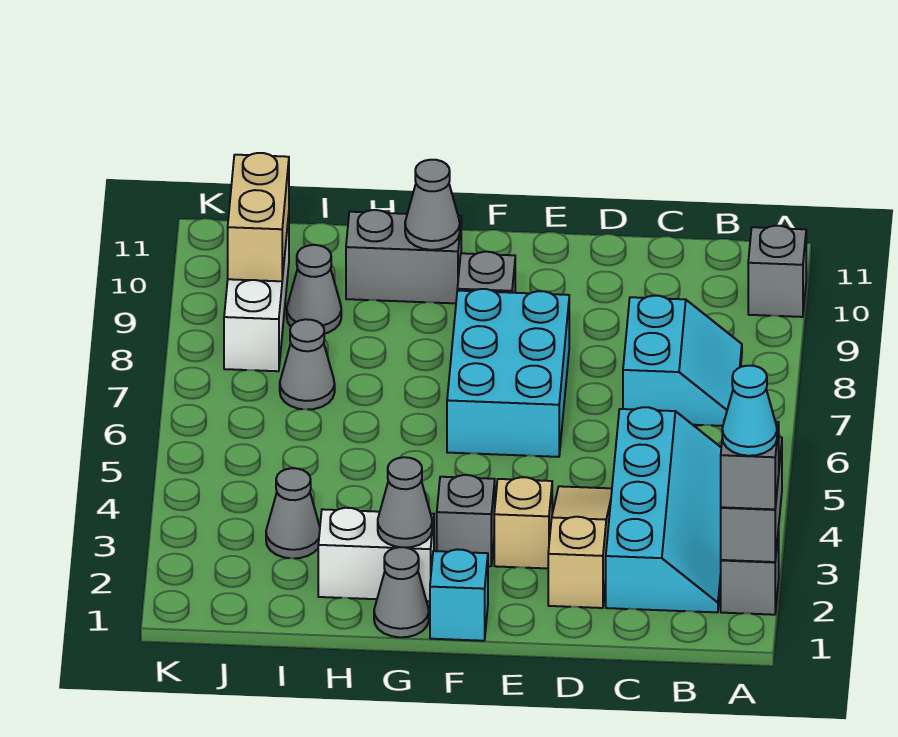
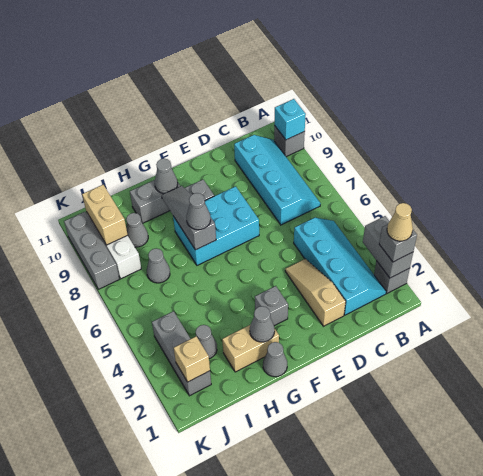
cyan 1x1 cone [722,366,777,456] -> tan 1x1 cone [387,203,413,241]
cyan 2x2 slope [623,296,742,426] -> cyan 2x4 slope [234,135,321,225]
tan 1x1 brick [494,477,552,568] -> tan 1x1 brick moved to [174,336,210,382]
cyan 2x3 brick [447,289,569,457] -> cyan 2x3 brick turned to [173,186,259,265]
cyan 1x1 brick [430,549,488,641] -> cyan 1x1 brick moved to [274,99,306,140]
white 1x2 brick [318,508,434,601] -> tan 1x2 brick [222,325,279,372]
none -> grey 1x3 slope [162,186,216,250]
none -> grey 1x1 cone [187,193,211,230]
none -> grey 1x3 brick [152,311,211,396]
none -> grey 1x3 brick [64,212,119,289]

